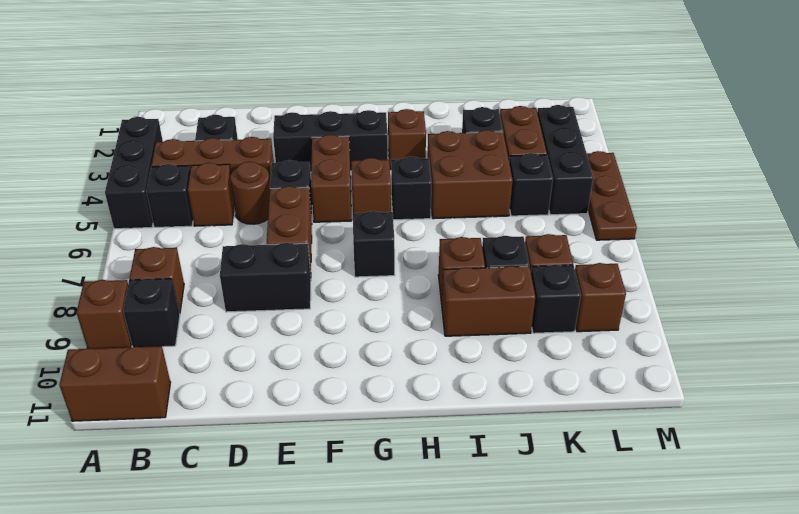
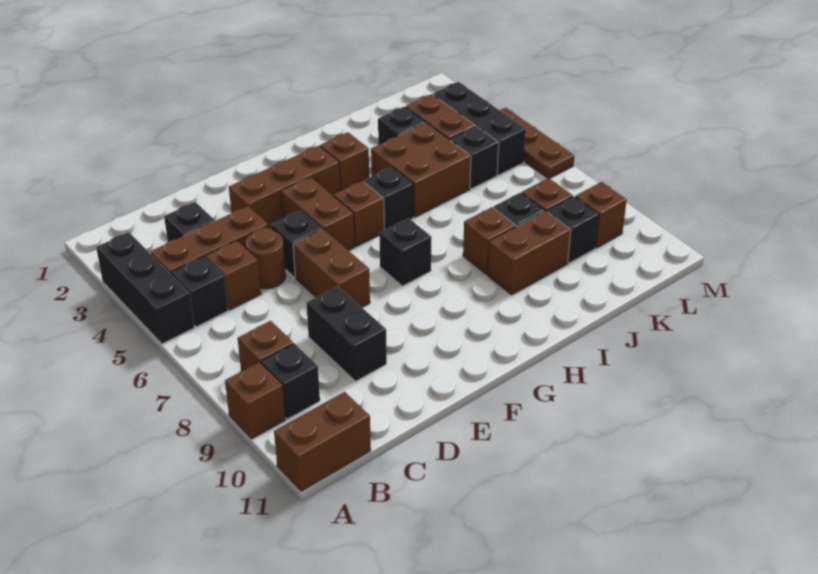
black 1x2 brick [220,243,311,312] -> black 1x2 brick turned to [306,286,387,381]
black 1x3 brick [273,110,388,172] -> brown 1x3 brick [229,146,340,229]

